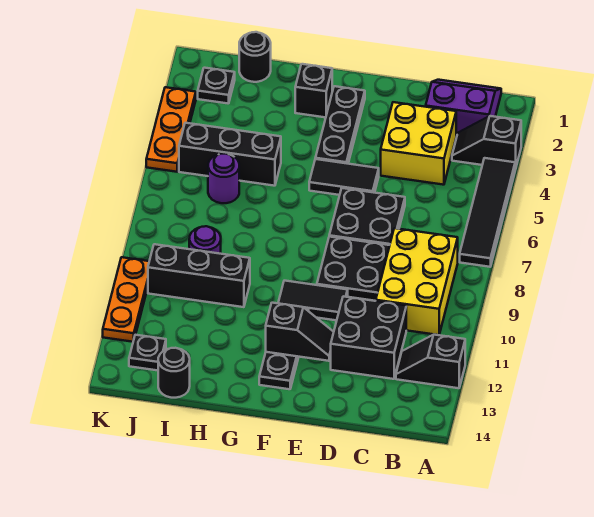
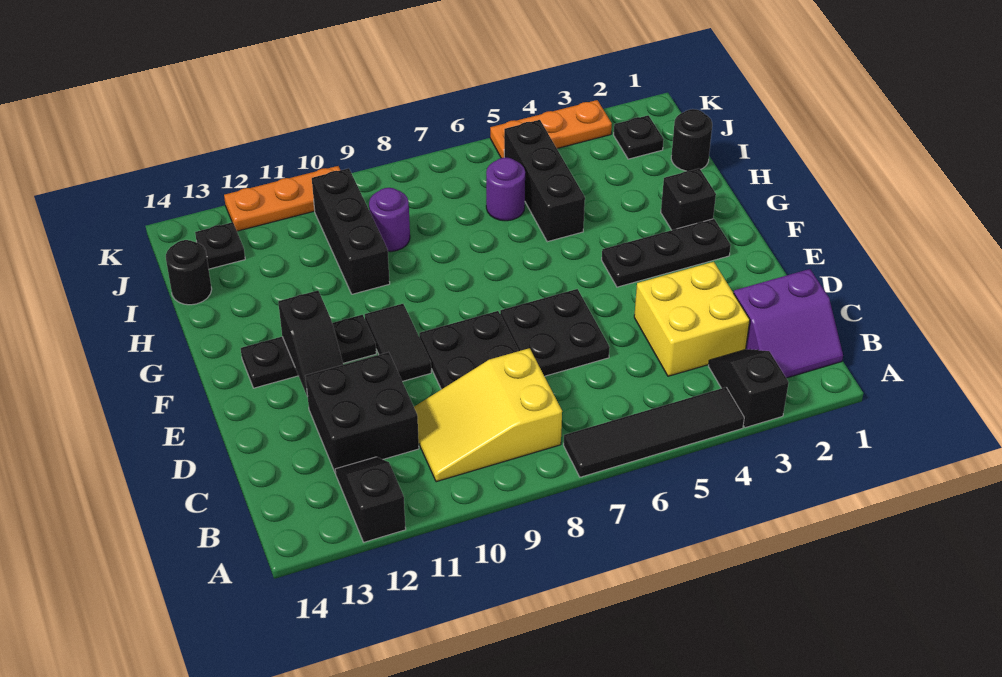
purple 2x2 slope [426,80,501,136] -> purple 2x2 slope turned to [734,269,843,378]
yellow 2x3 brick [376,228,458,335] -> yellow 2x3 slope [414,348,562,482]
black 1x2 tile [309,159,379,195] -> none

